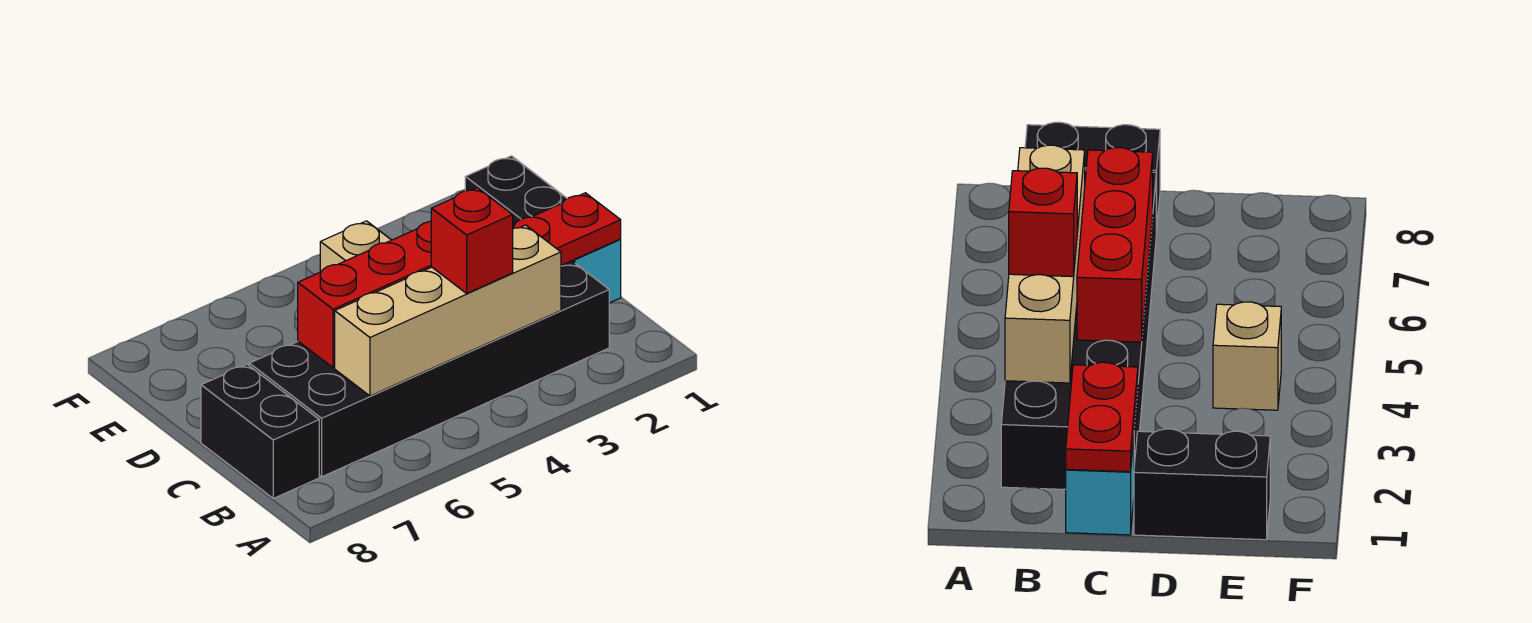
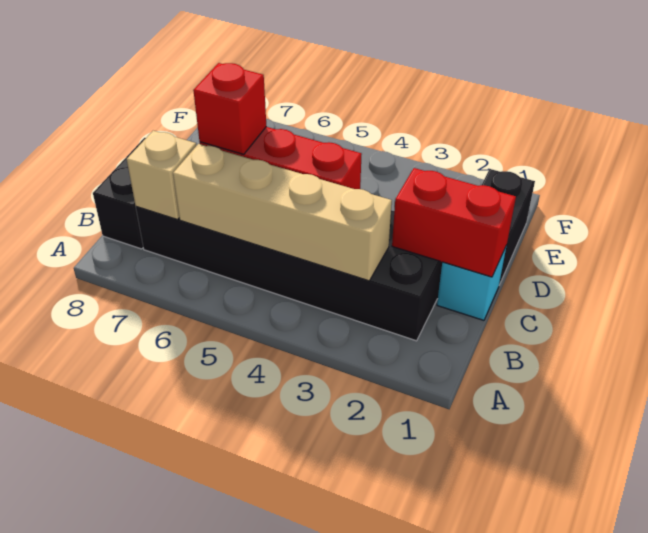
red 1x1 brick [431,188,513,293] -> red 1x1 brick moved to [193,63,266,154]
red 1x2 plate [513,193,621,265] -> red 1x2 brick [392,168,516,277]
tan 1x1 brick [320,221,391,272] -> tan 1x1 brick moved to [127,131,196,220]

